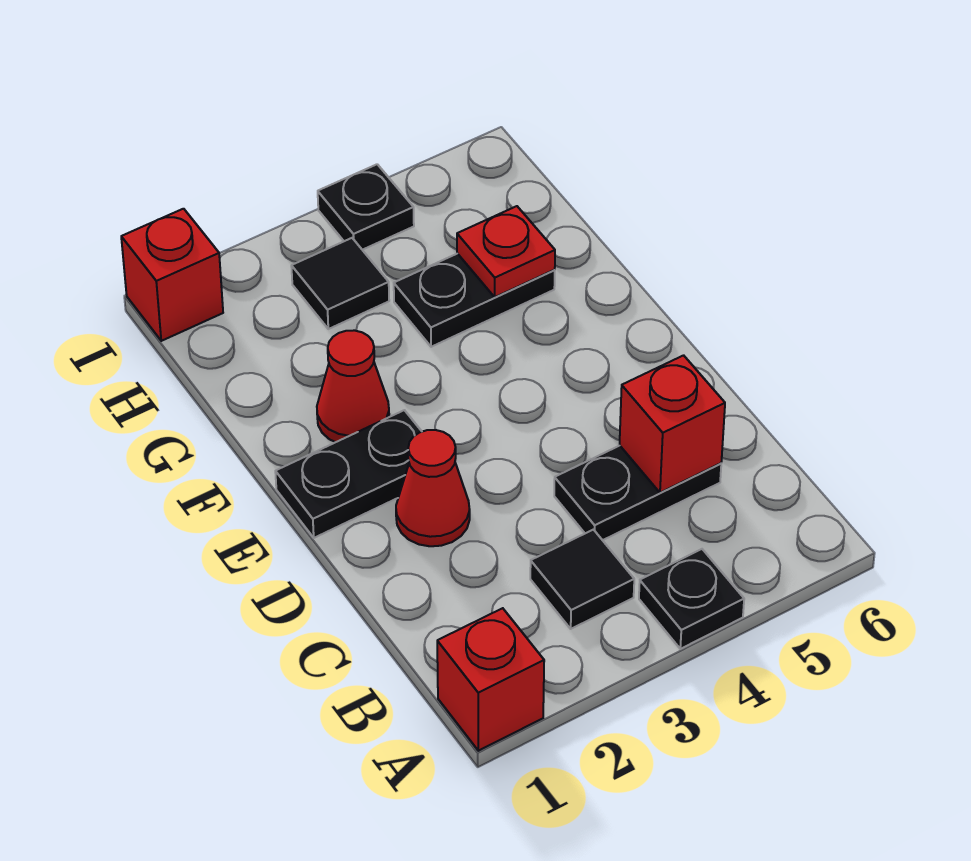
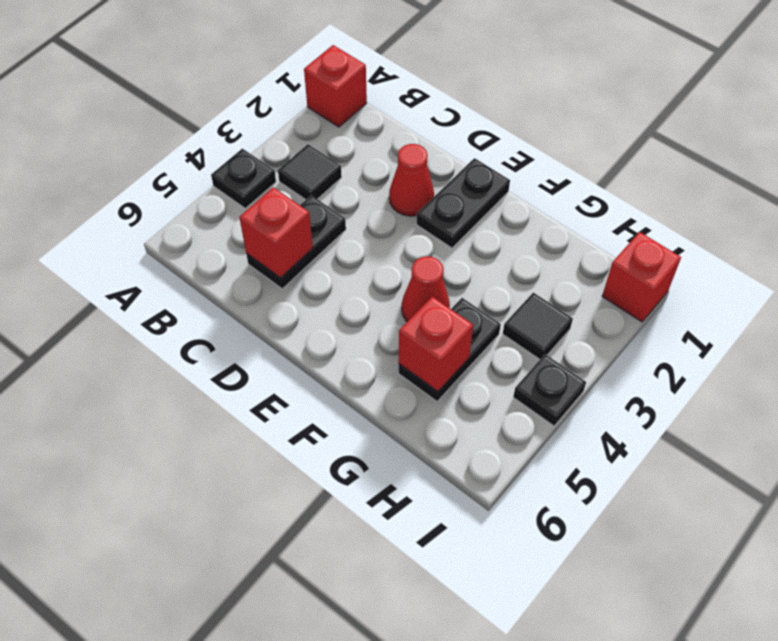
red 1x1 cone [317,330,389,442] -> red 1x1 cone moved to [402,257,450,322]
red 1x1 plate [457,206,555,297] -> red 1x1 brick [399,297,473,391]

